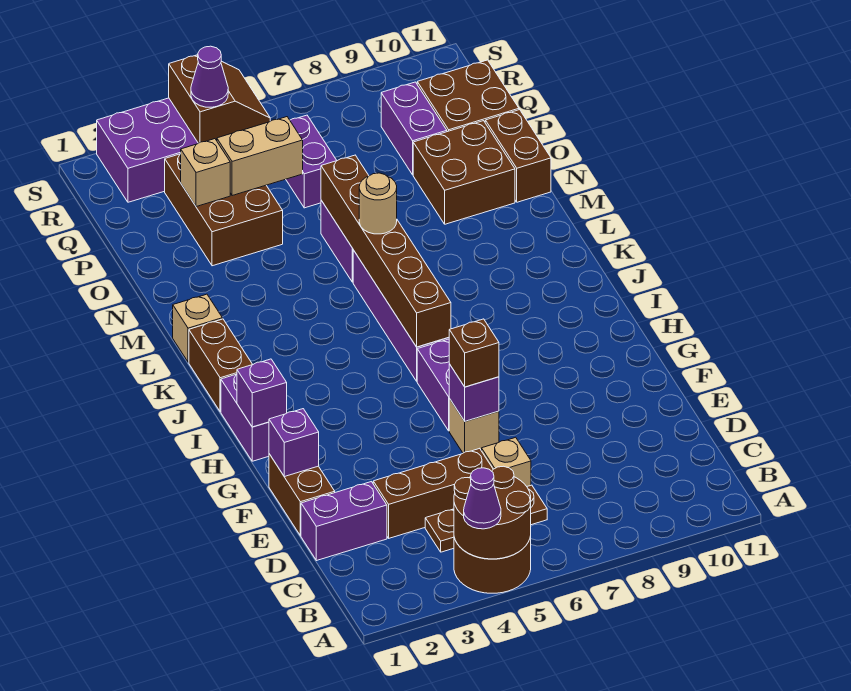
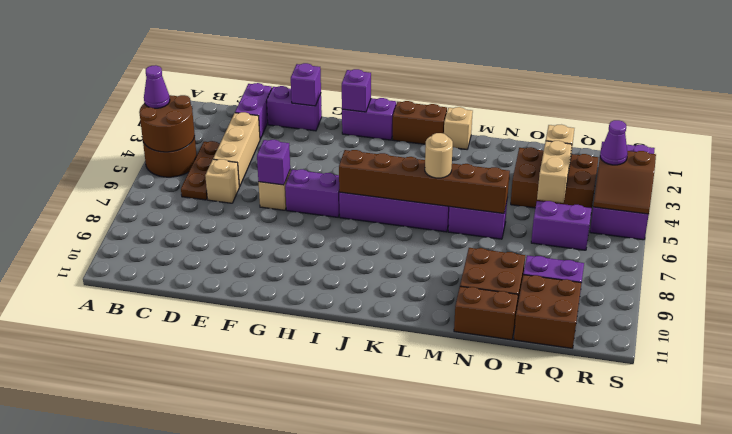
brown 1x3 brick [373,448,493,538] -> tan 1x3 brick [213,112,260,187]
brown 1x2 brick [269,454,335,536] -> purple 1x2 brick [267,86,322,131]
brown 1x1 brick [449,319,499,387] -> none

